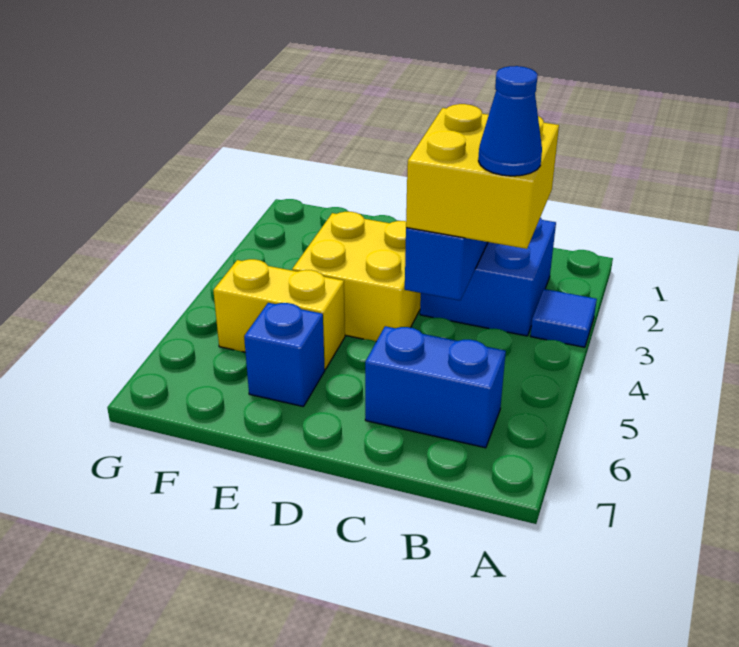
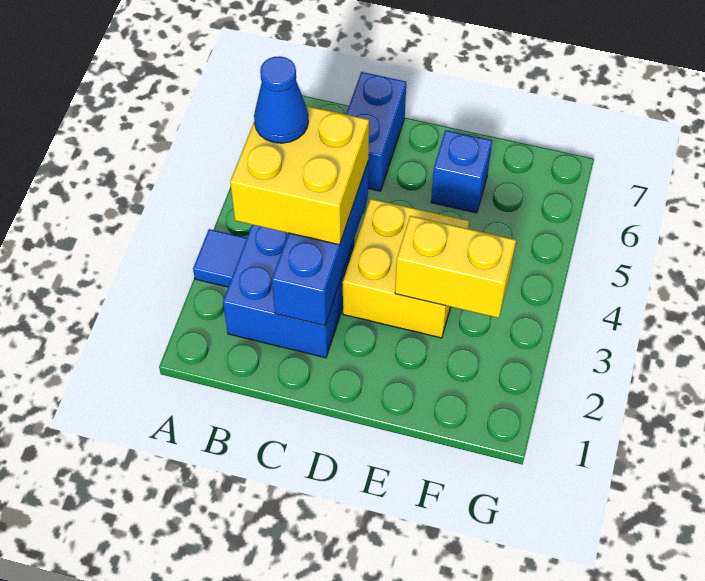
blue 1x2 brick [365,326,506,448] -> blue 1x2 brick turned to [346,72,406,191]
yellow 1x2 brick [213,259,345,370] -> yellow 1x2 brick moved to [395,216,516,318]

